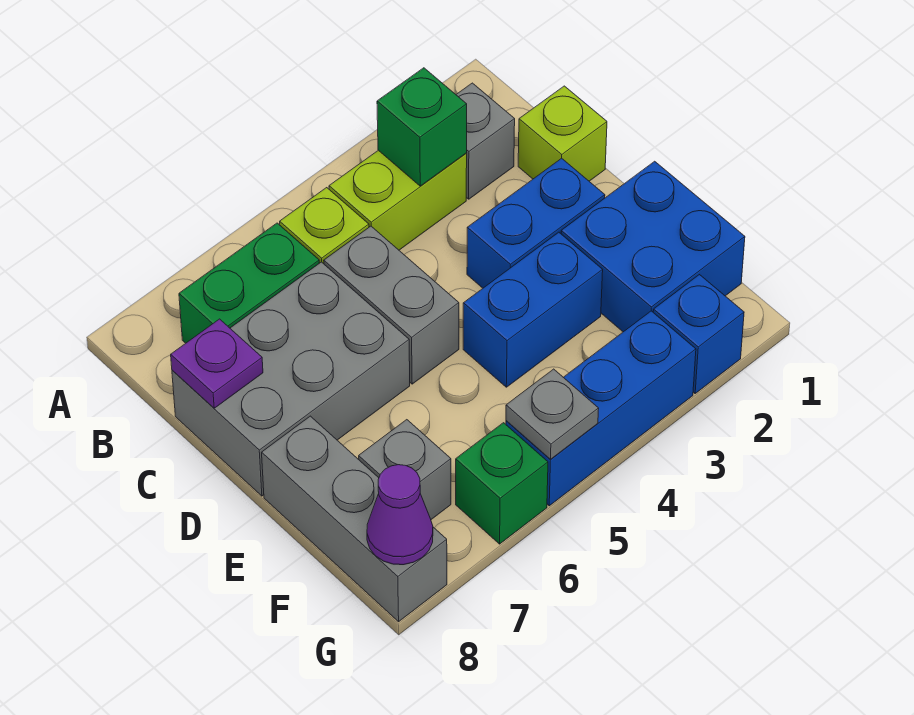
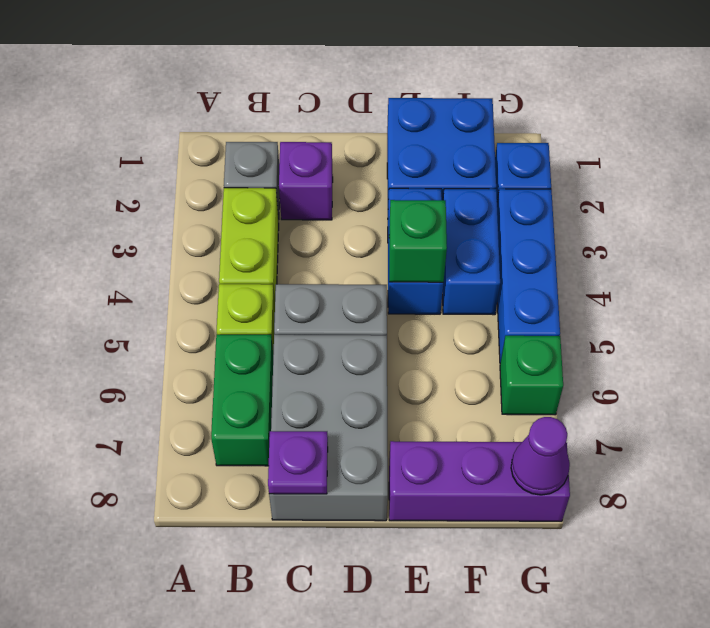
green 1x1 brick [377,68,467,186] -> green 1x1 brick moved to [389,200,447,282]
lime 1x1 brick [518,86,607,181] -> none
none -> purple 1x1 brick [279,142,333,220]
blue 1x2 brick [467,158,605,288] -> blue 1x2 brick moved to [443,189,500,315]
grey 1x3 brick [262,416,447,622] -> purple 1x3 brick [389,441,570,521]
grey 1x1 brick [359,420,451,519] -> none
grey 1x1 plate [506,369,599,459] -> none

